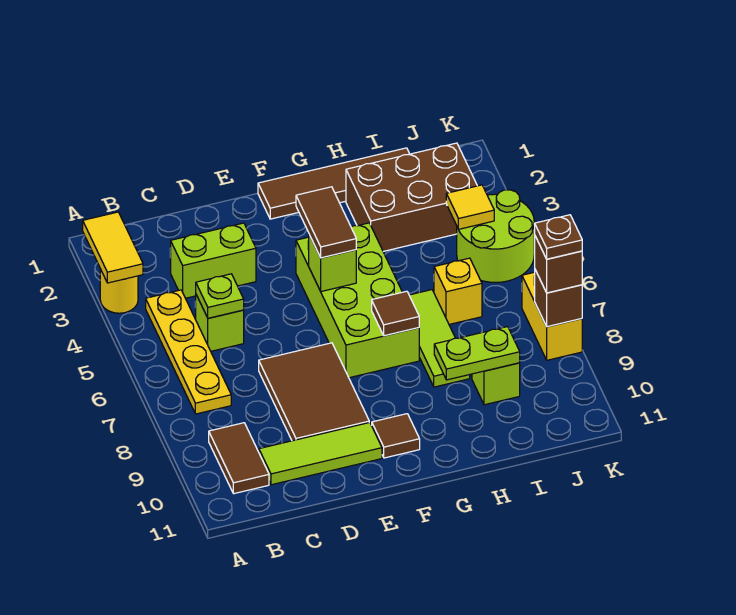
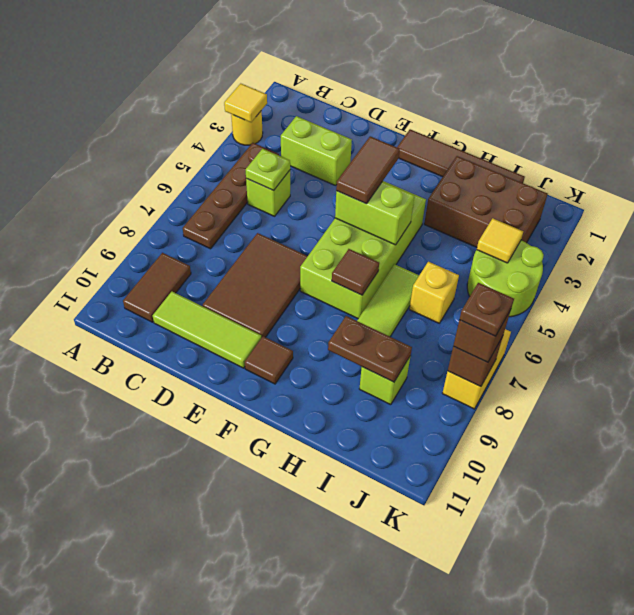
yellow 1x2 tile [83,212,143,283] -> yellow 1x1 tile [224,84,267,122]
yellow 1x4 plate [146,290,231,414] -> brown 1x4 plate [183,143,279,249]
lime 1x1 brick [308,235,356,291] -> lime 1x2 brick [335,181,414,245]
lime 1x2 plate [434,327,520,380] -> brown 1x2 plate [328,316,412,382]

